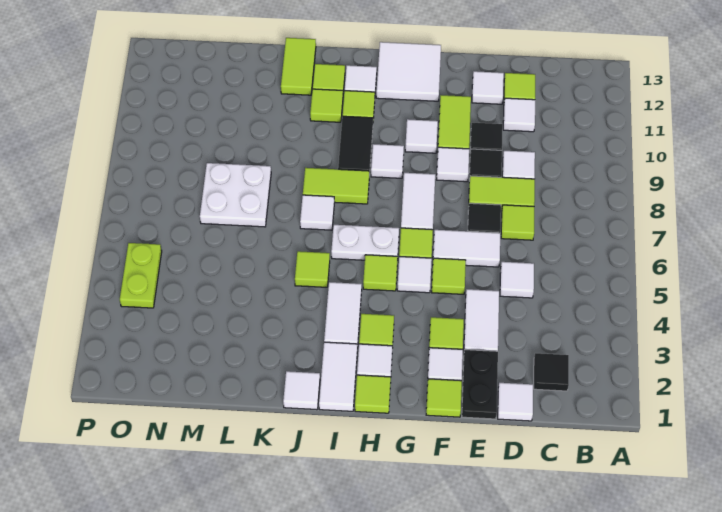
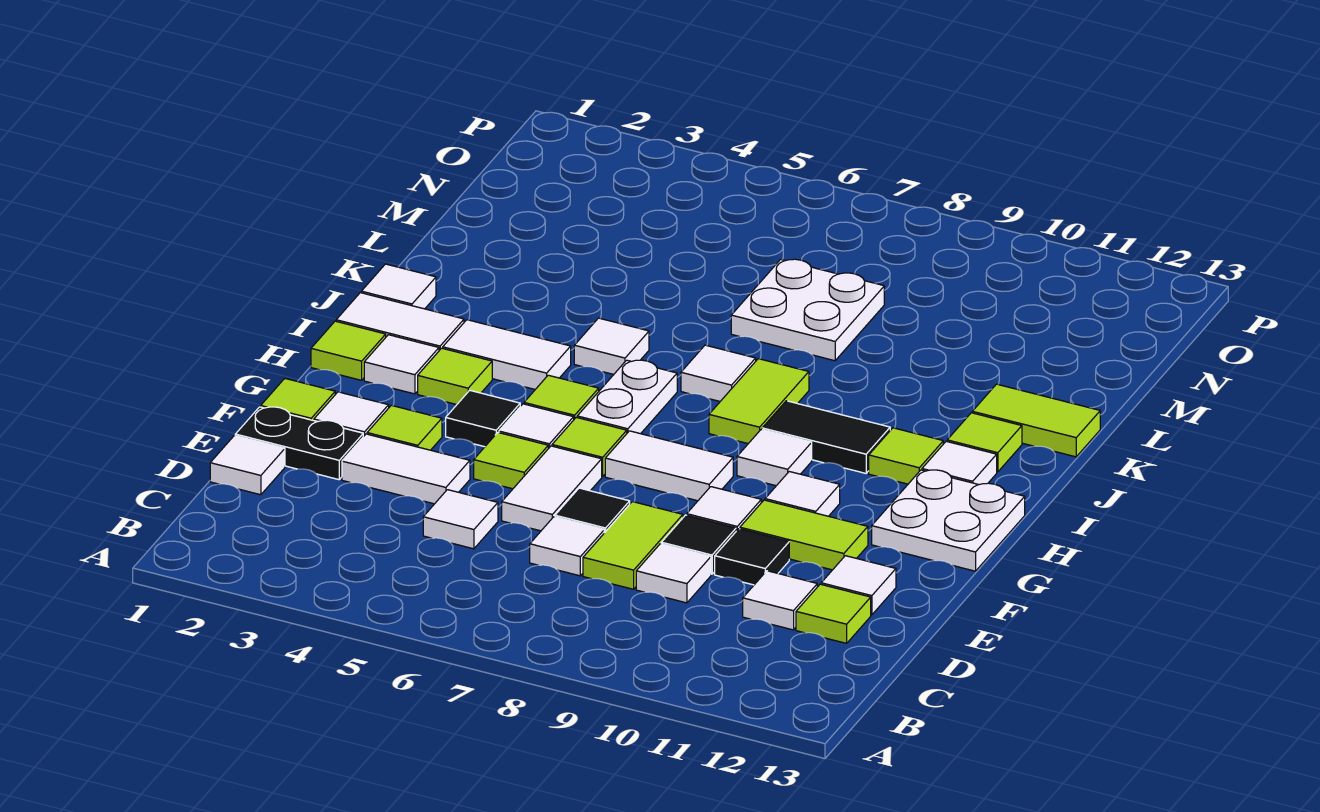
black 1x1 tile [534,353,569,391] -> black 1x1 tile moved to [446,390,520,447]
lime 1x1 tile [501,205,534,240] -> white 1x1 tile [530,517,604,576]
white 2x2 tile [376,42,441,101] -> white 2x2 plate [872,470,1025,571]
lime 1x1 tile [295,251,330,287] -> white 1x1 tile [574,318,649,374]
lime 1x1 tile [310,89,343,122] -> none
lime 1x2 plate [120,243,162,308] -> none

